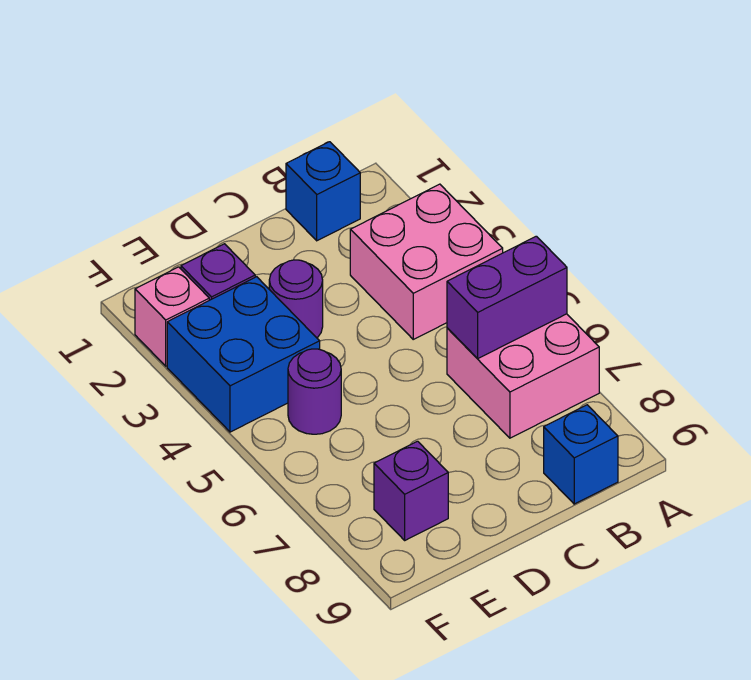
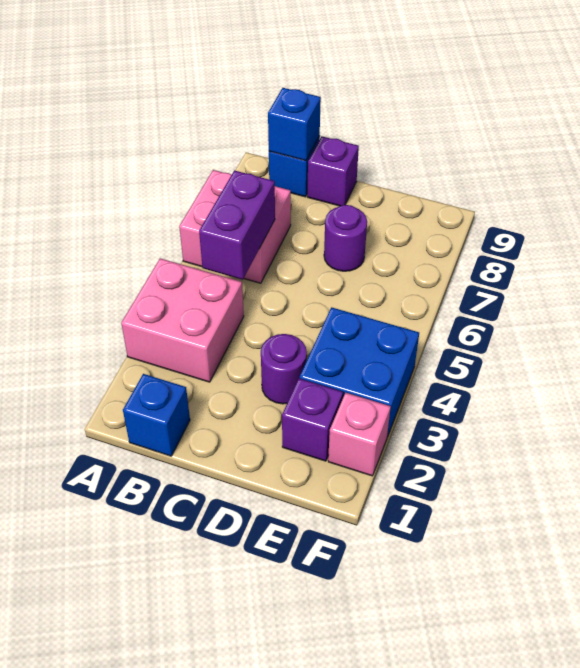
purple 1x2 brick [447,236,567,359] -> purple 1x2 brick turned to [199,171,275,280]
none -> blue 1x1 brick [268,88,321,161]
purple 1x1 round brick [288,349,341,434] -> purple 1x1 round brick moved to [324,205,367,271]
purple 1x1 brick [374,441,448,540] -> purple 1x1 brick moved to [307,136,359,206]

